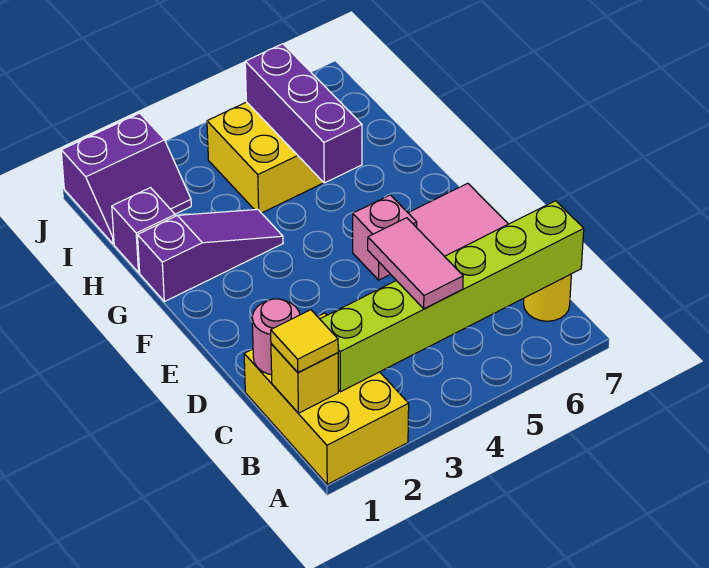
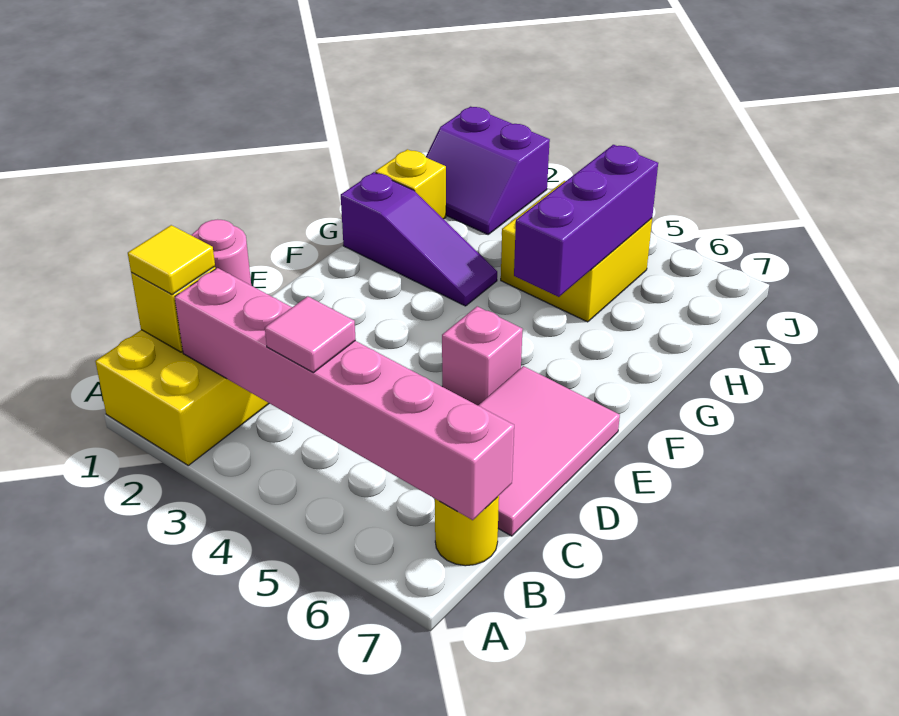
lime 1x6 brick [320,201,584,392] -> pink 1x6 brick [175,268,514,520]
pink 1x2 tile [368,218,463,309] -> pink 1x1 tile [265,296,356,373]
purple 1x1 brick [112,188,175,272] -> yellow 1x1 brick [375,149,446,219]

